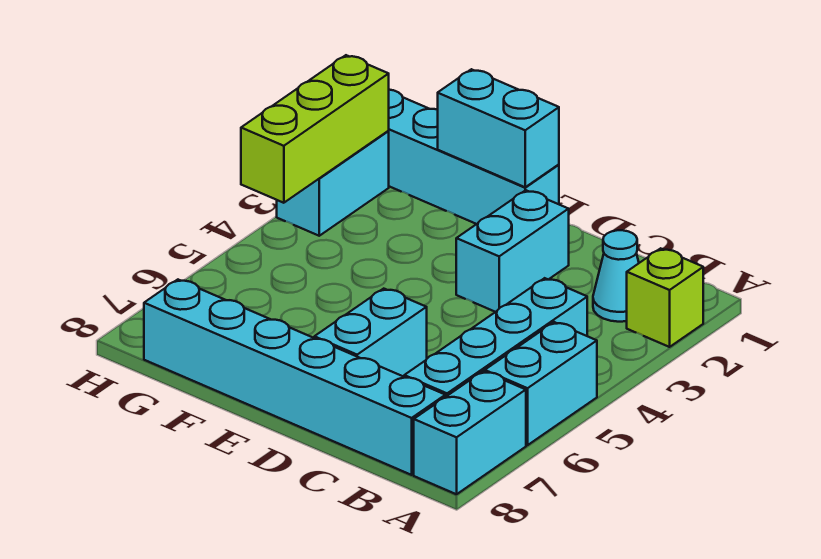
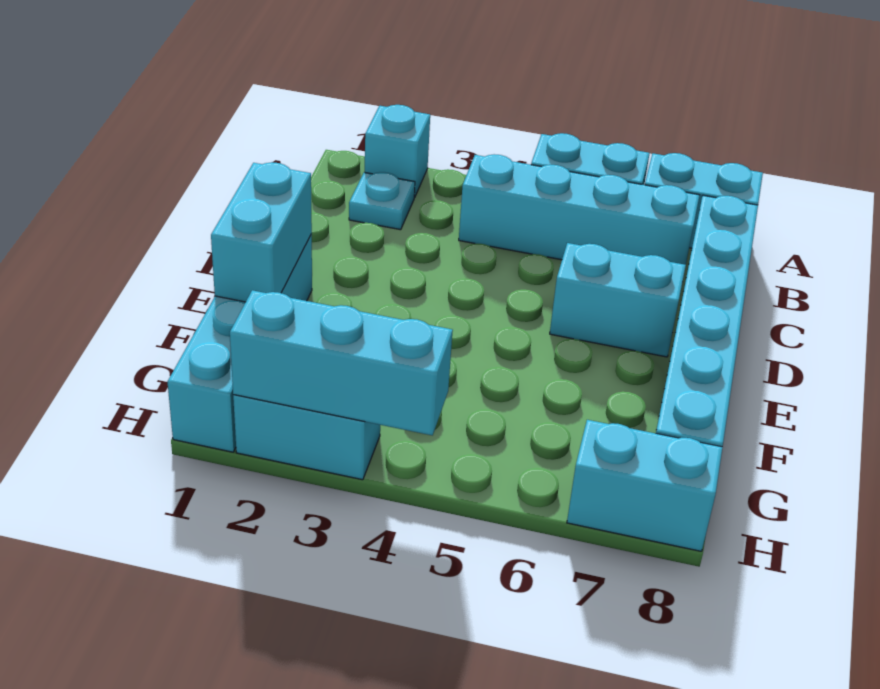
lime 1x1 brick [627,248,703,347] -> cyan 1x1 brick [365,105,430,198]
cyan 1x1 cone [593,230,639,322] -> cyan 1x1 plate [349,172,415,230]
cyan 1x2 brick [456,190,569,312] -> cyan 1x2 brick moved to [567,420,723,551]
lime 1x3 brick [241,55,389,203] -> cyan 1x3 brick [230,290,453,435]

